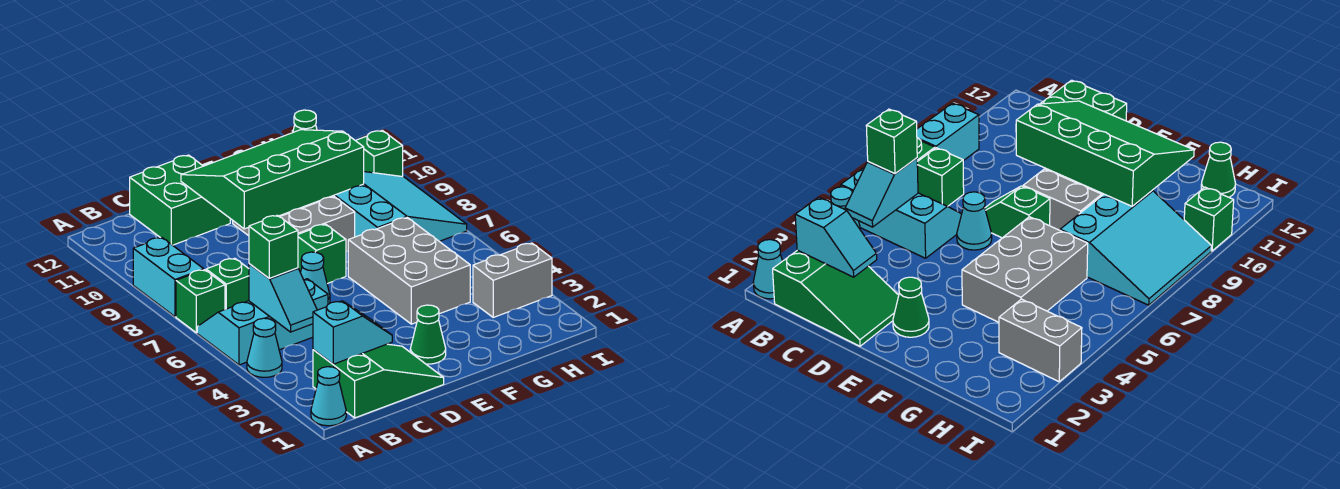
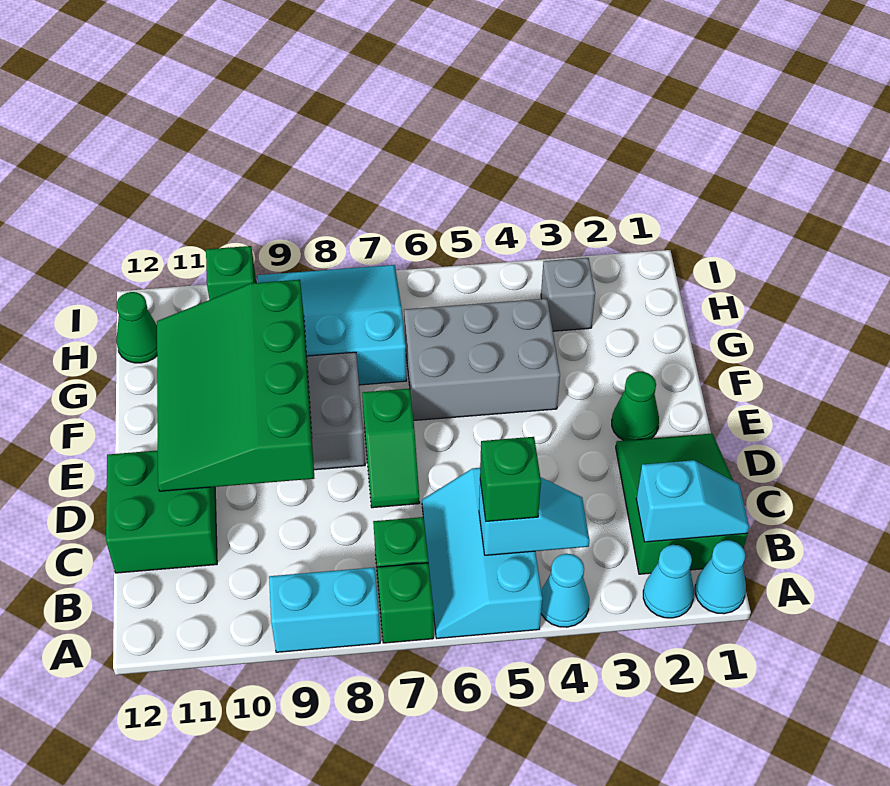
cyan 1x2 slope [313,301,392,364] -> cyan 1x2 slope turned to [636,460,749,542]
cyan 1x1 cone [300,252,330,304] -> cyan 1x1 cone moved to [643,545,694,618]
grey 1x2 brick [473,243,552,317] -> grey 1x1 brick [541,258,595,331]

